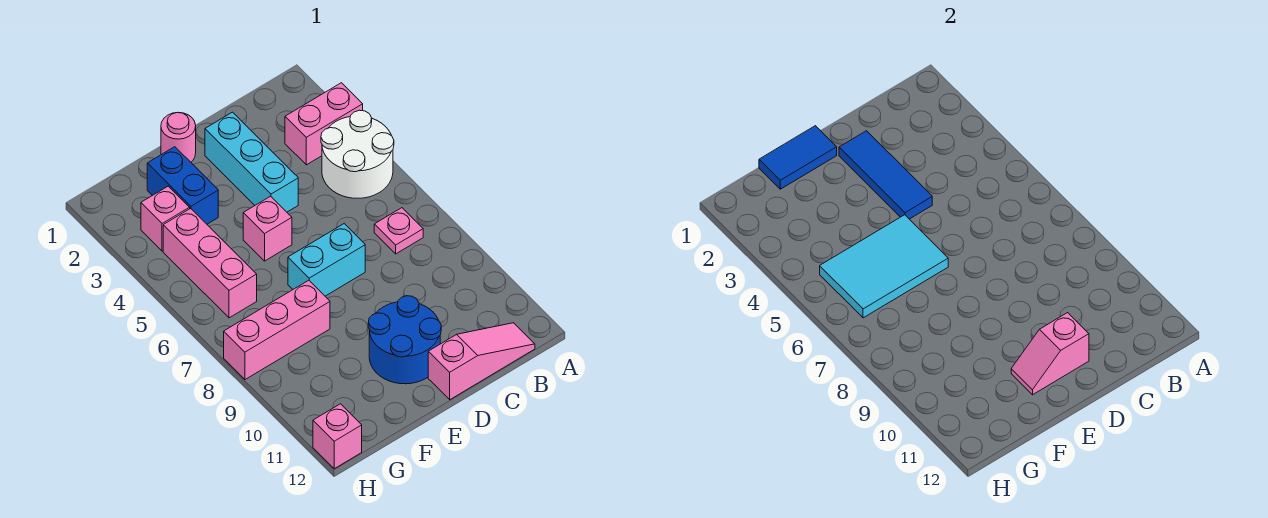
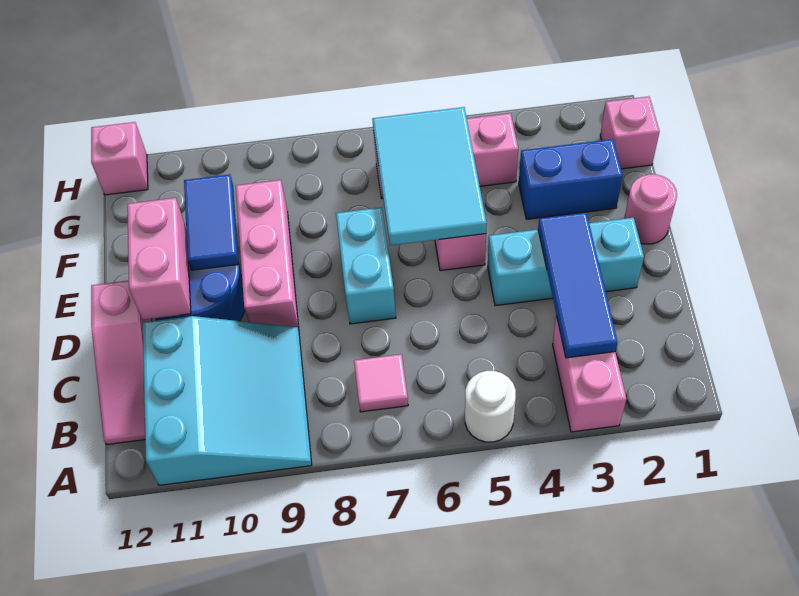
white 2x2 round brick [321,110,394,198] -> white 1x1 round brick [465,371,516,442]
none -> cyan 3x3 slope [143,316,312,485]
pink 1x1 plate [374,208,423,254] -> pink 1x1 tile [354,354,408,412]
blue 1x3 tile [839,131,932,219] -> blue 1x3 tile turned to [538,213,618,358]
pink 1x2 slope [1011,313,1089,395] -> pink 1x2 brick [127,198,191,320]
blue 1x2 tile [759,126,837,189] -> blue 1x2 tile moved to [184,175,239,270]
pink 1x3 brick [224,280,330,380] -> pink 1x3 brick moved to [236,180,299,330]
pink 1x1 brick [141,186,190,251] -> pink 1x1 brick moved to [600,97,660,169]

